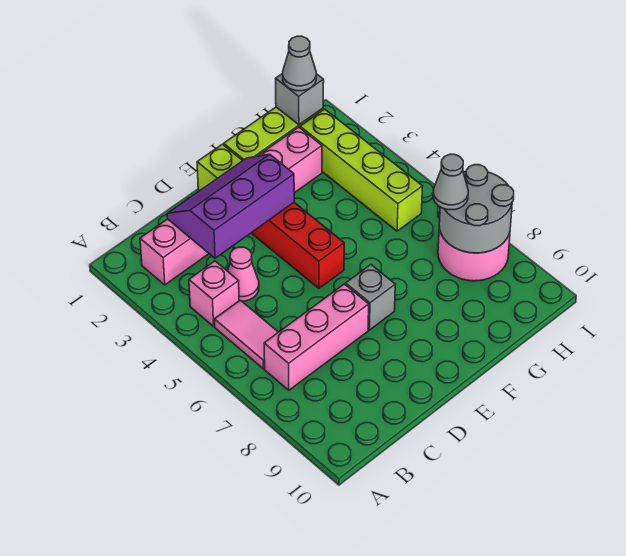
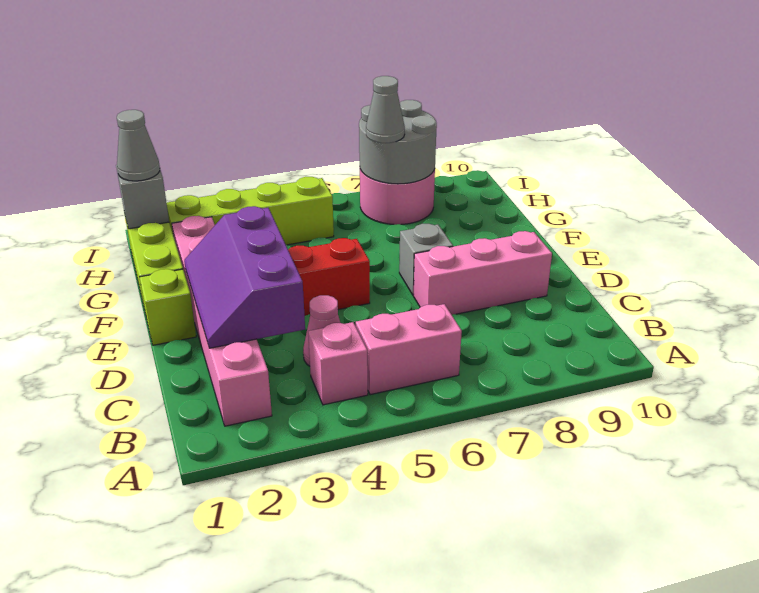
pink 1x2 tile [214,300,278,369] -> pink 1x2 brick [356,304,462,395]
pink 1x3 brick [264,284,369,390] -> pink 1x3 brick turned to [413,231,552,315]

